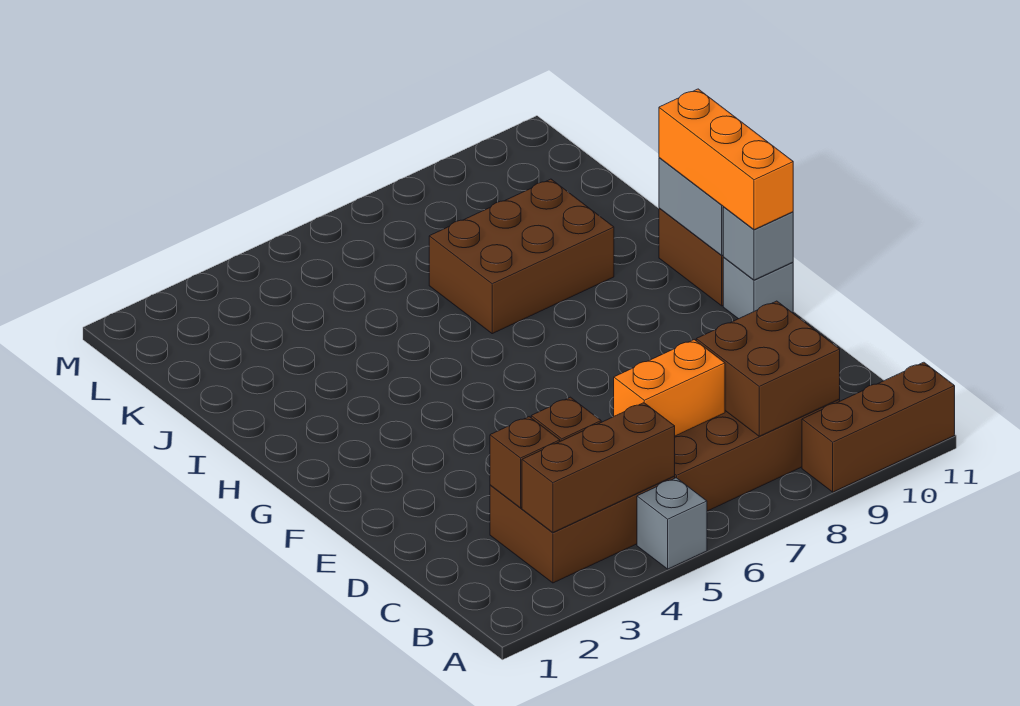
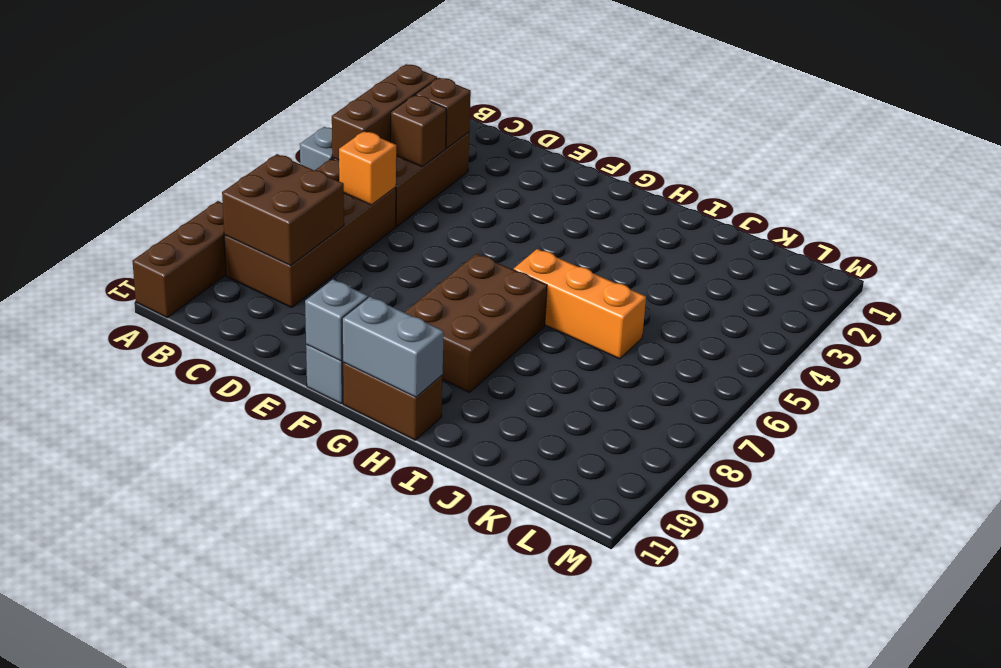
orange 1x2 brick [614,340,725,436] -> orange 1x1 brick [339,131,396,205]
orange 1x3 brick [659,89,793,230] -> orange 1x3 brick moved to [514,249,646,359]
brown 2x3 brick [429,179,614,334] -> brown 2x3 brick moved to [404,254,547,392]

